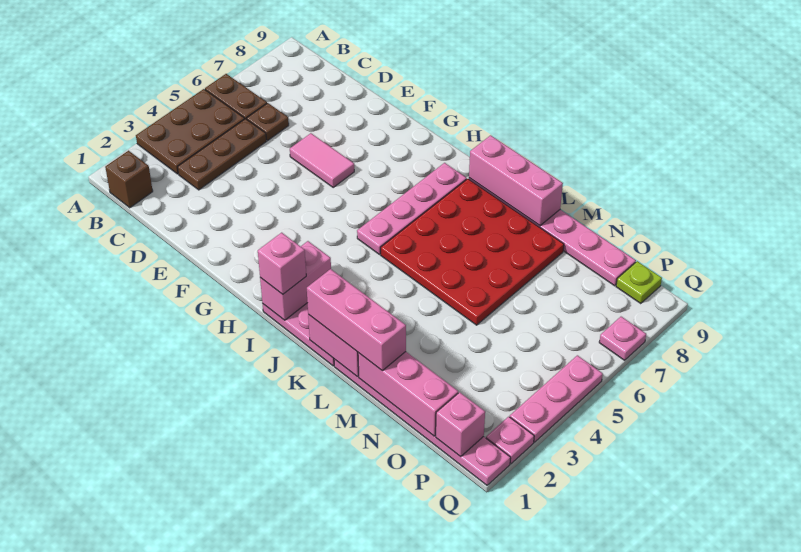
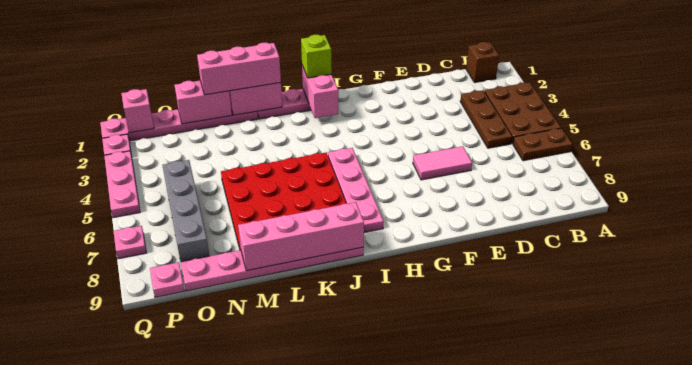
brown 1x1 plate [247,103,289,140] -> none
pink 1x1 brick [258,233,306,294] -> lime 1x1 brick [301,35,332,78]
pink 1x3 brick [469,135,563,226] -> pink 1x4 brick [238,202,364,271]
pink 1x3 brick [358,352,458,436] -> pink 1x2 brick [175,80,232,124]
none -> grey 1x4 brick [162,160,209,262]
lime 1x1 plate [616,261,662,304] -> pink 1x1 plate [150,262,184,297]

